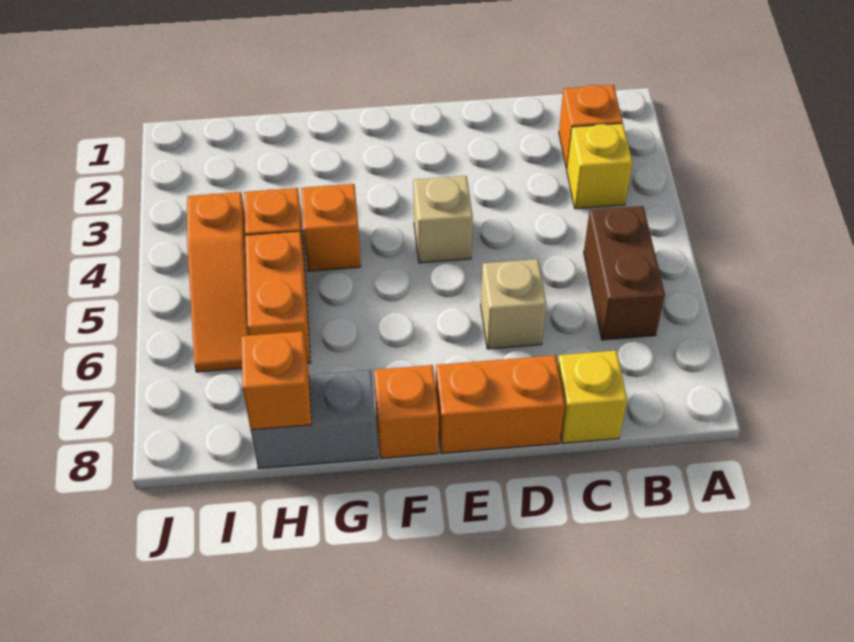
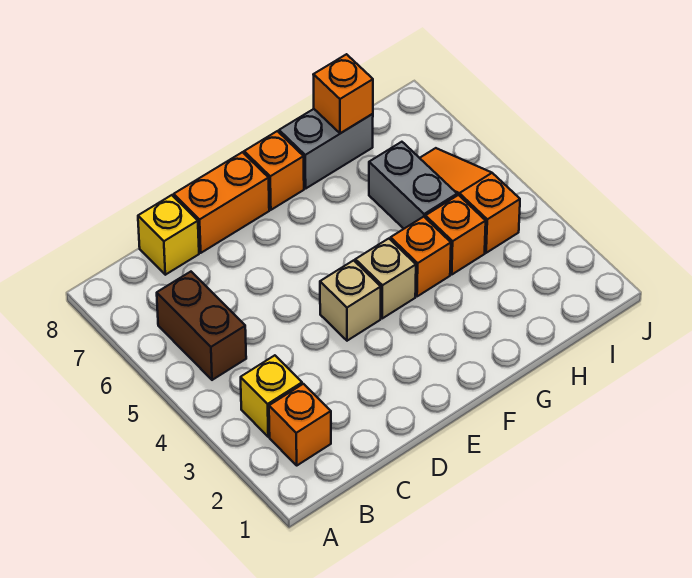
tan 1x1 brick [481,259,546,349] -> tan 1x1 brick moved to [355,239,416,318]
orange 1x2 brick [245,231,311,363] -> grey 1x2 brick [369,142,457,229]

